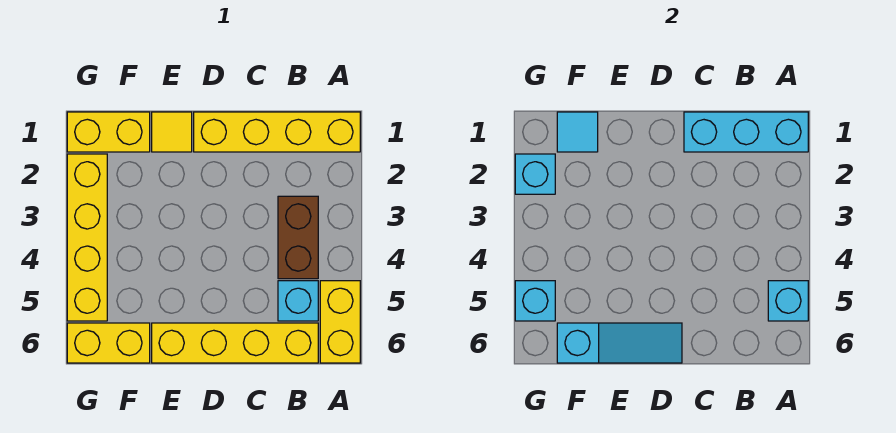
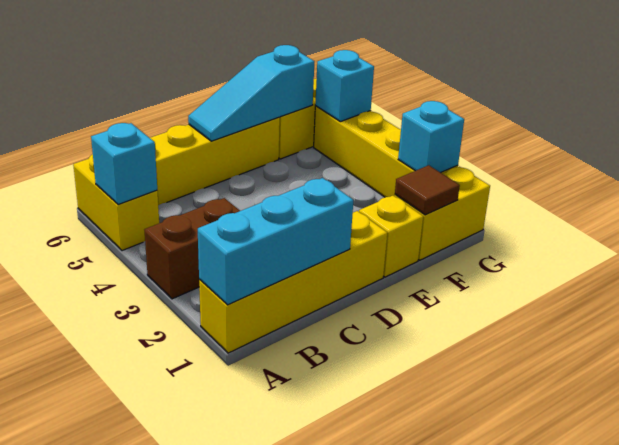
brown 1x2 brick [278,196,318,279] -> brown 1x2 brick turned to [145,198,240,299]
cyan 1x1 brick [278,281,318,321] -> none
yellow 1x1 tile [152,112,192,152] -> yellow 1x1 brick [359,196,423,277]
cyan 1x1 tile [557,112,598,152] -> brown 1x1 tile [395,165,460,215]

